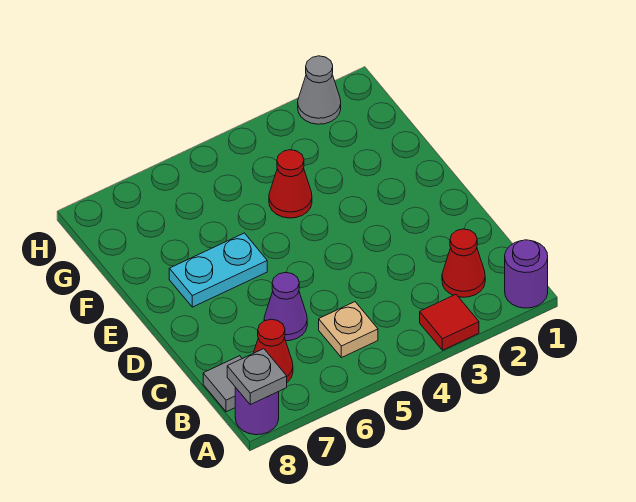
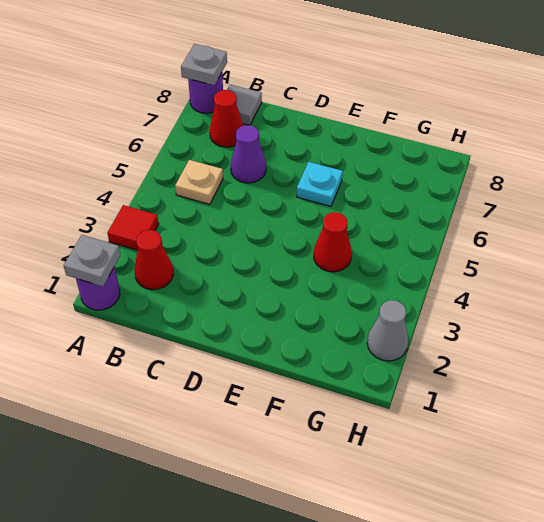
none -> grey 1x1 plate [64,235,120,286]
cyan 1x2 plate [169,233,267,307] -> cyan 1x1 plate [297,162,343,206]

